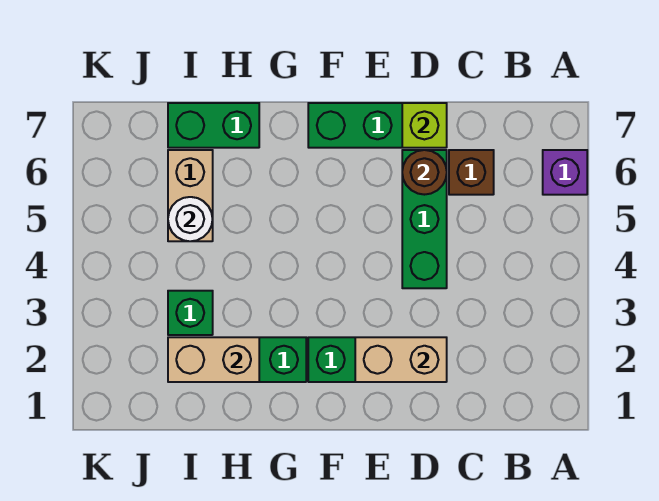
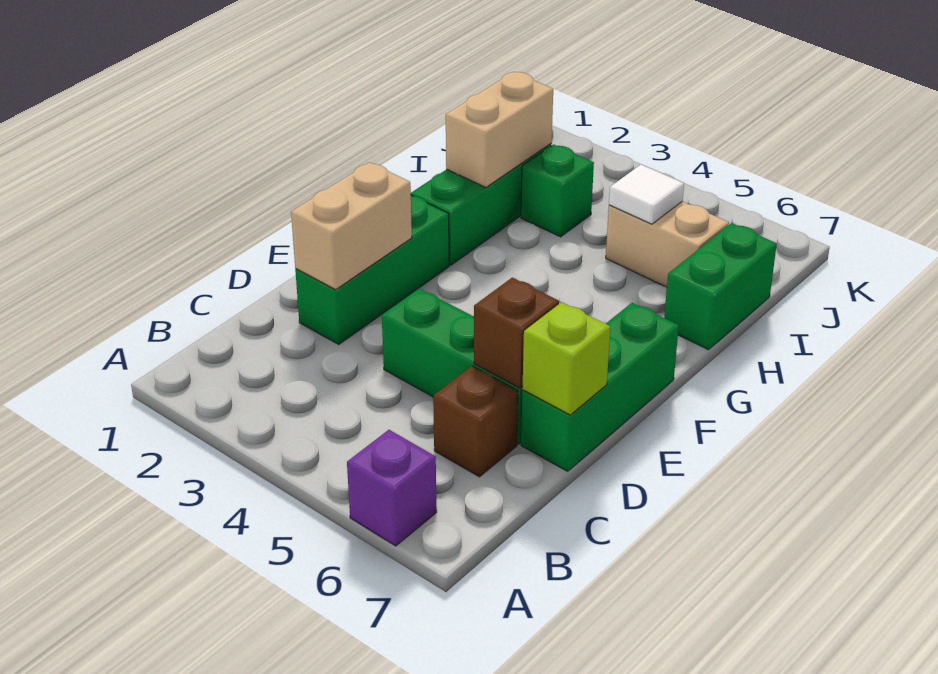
brown 1x1 round brick [402,150,447,195] -> brown 1x1 brick [474,278,559,388]
white 1x1 round brick [168,197,213,241] -> white 1x1 tile [609,164,684,224]

